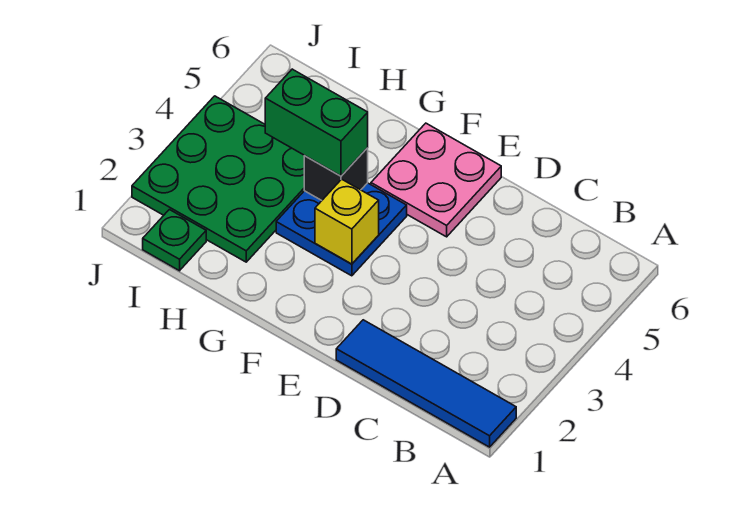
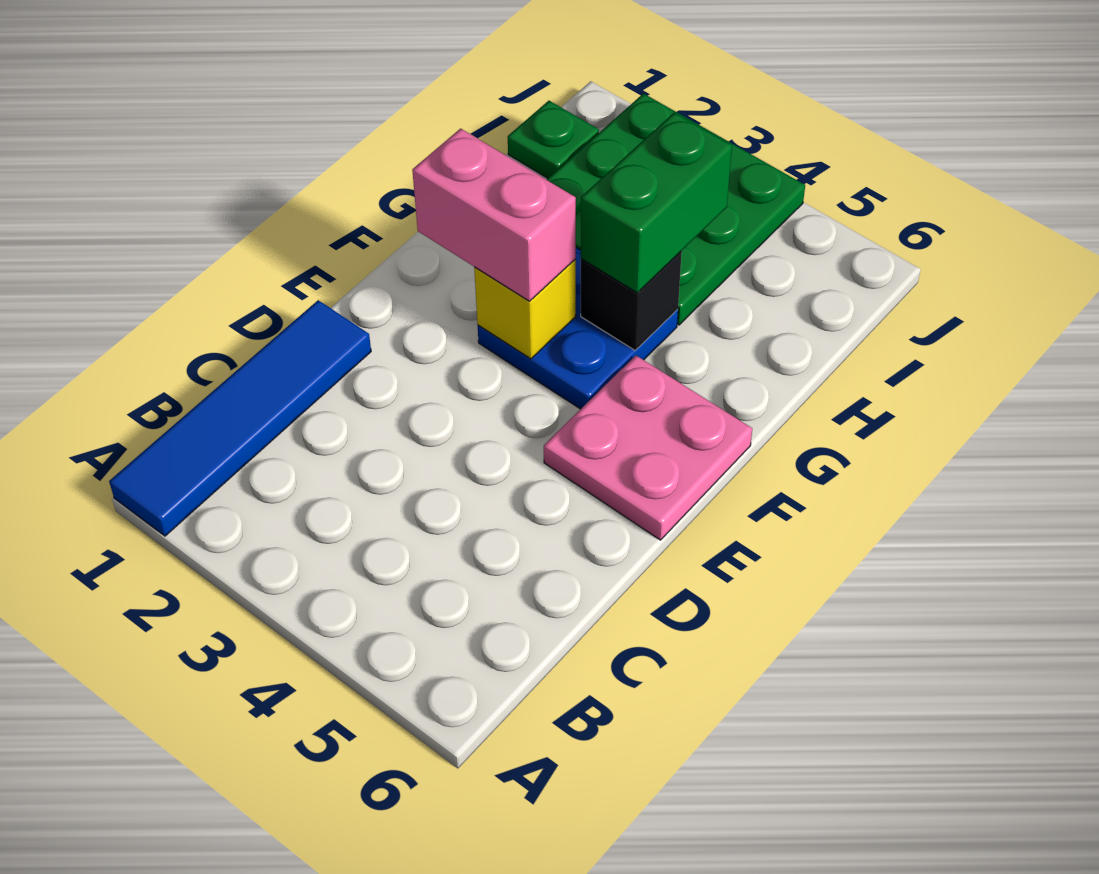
none -> pink 1x2 brick [412,129,576,301]

